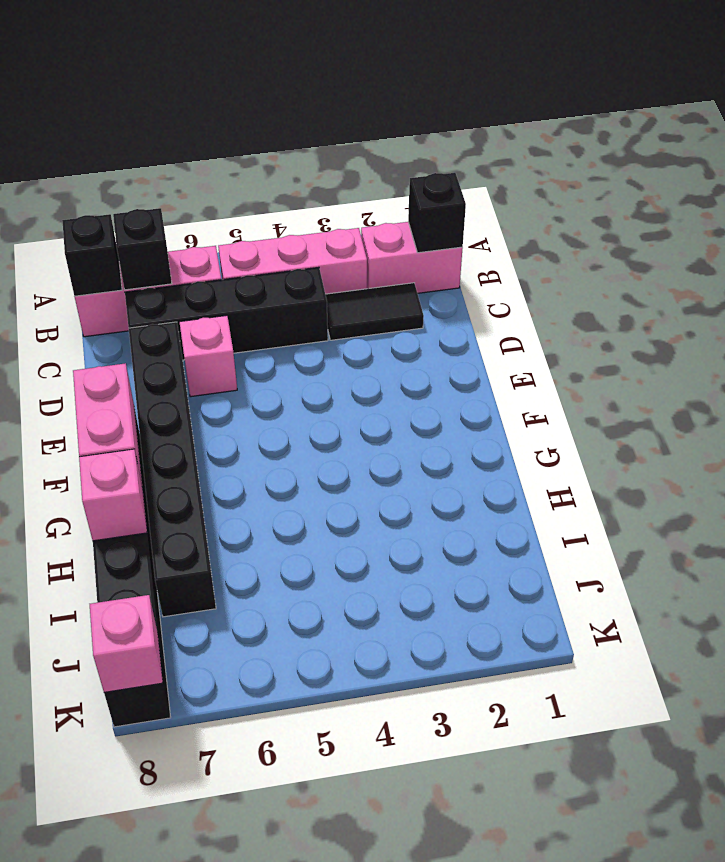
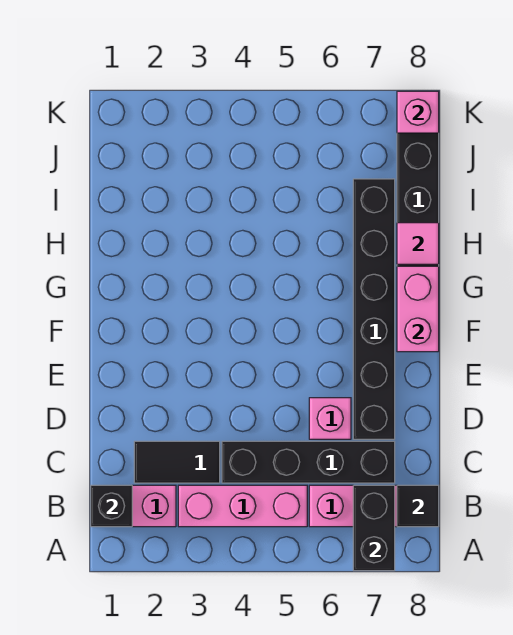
black 1x1 brick [113,208,172,290] -> black 1x2 brick [353,485,395,571]
black 1x1 brick [62,214,122,296] -> black 1x1 tile [397,485,439,527]
pink 1x1 brick [79,449,147,541] -> pink 1x1 tile [397,223,439,264]

